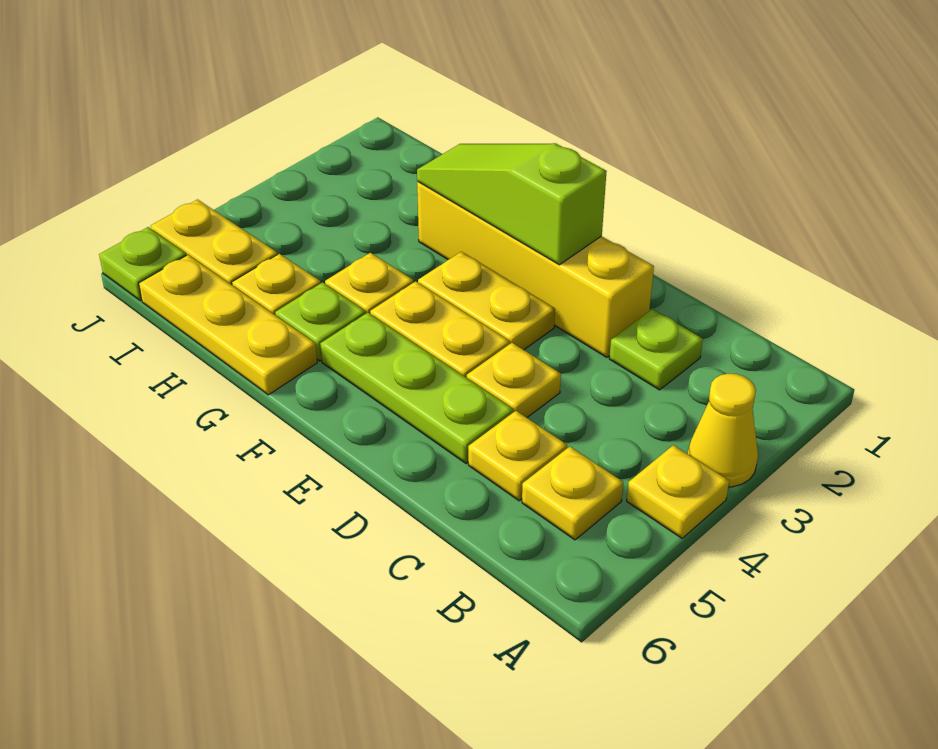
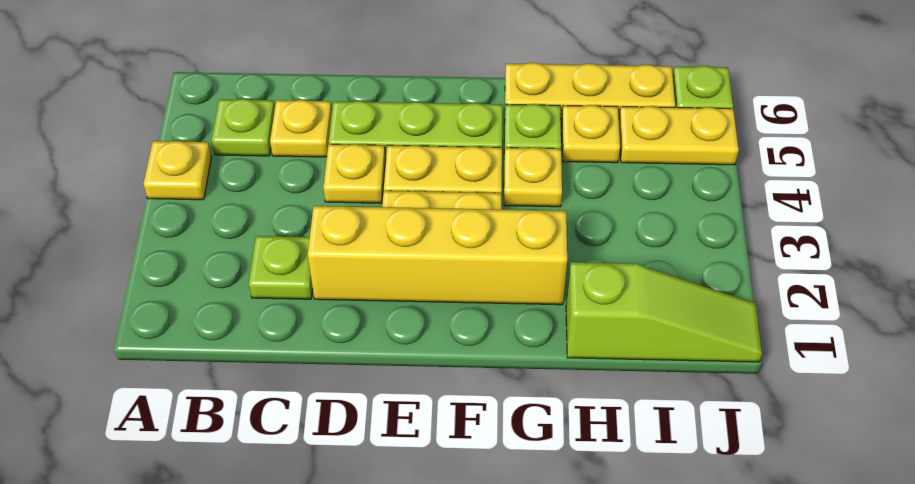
yellow 1x1 cone [688,374,758,487] -> none
yellow 1x1 plate [522,447,623,540] -> lime 1x1 plate [212,99,275,156]
lime 1x3 slope [417,143,607,265] -> lime 1x3 slope moved to [566,262,762,362]

